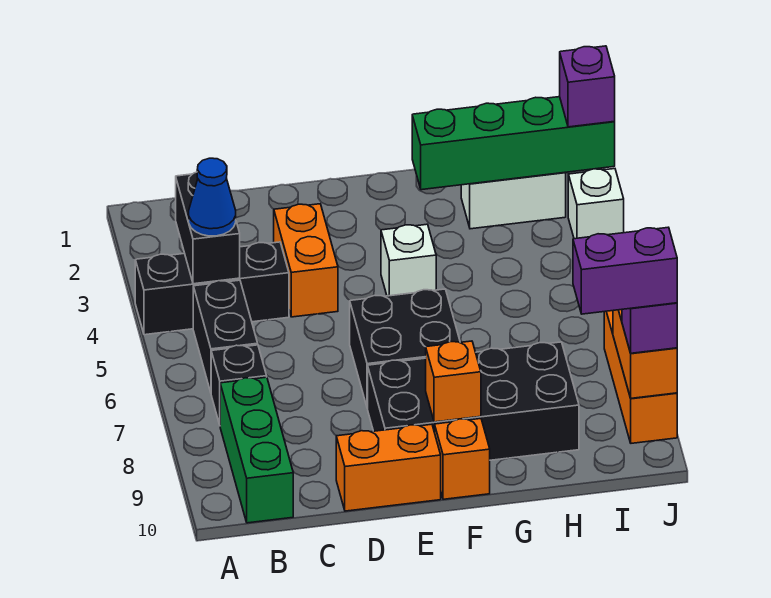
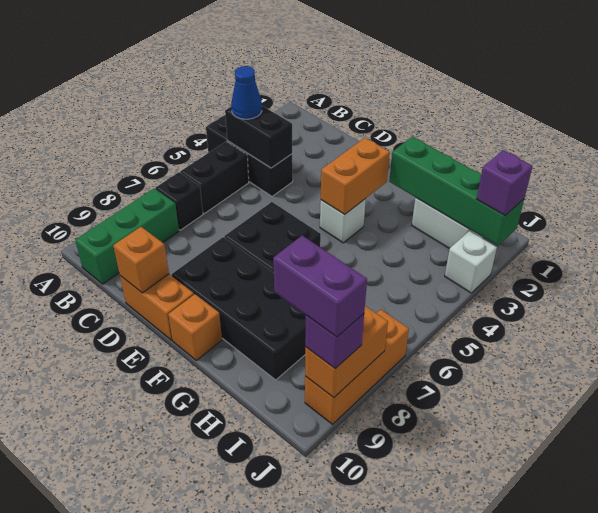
black 1x2 brick [176,172,240,284] -> black 1x2 brick turned to [225,106,292,168]
orange 1x2 brick [274,204,338,317] -> orange 1x2 brick moved to [321,138,390,215]
orange 1x1 brick [426,341,481,422] -> orange 1x1 brick moved to [113,227,169,293]

